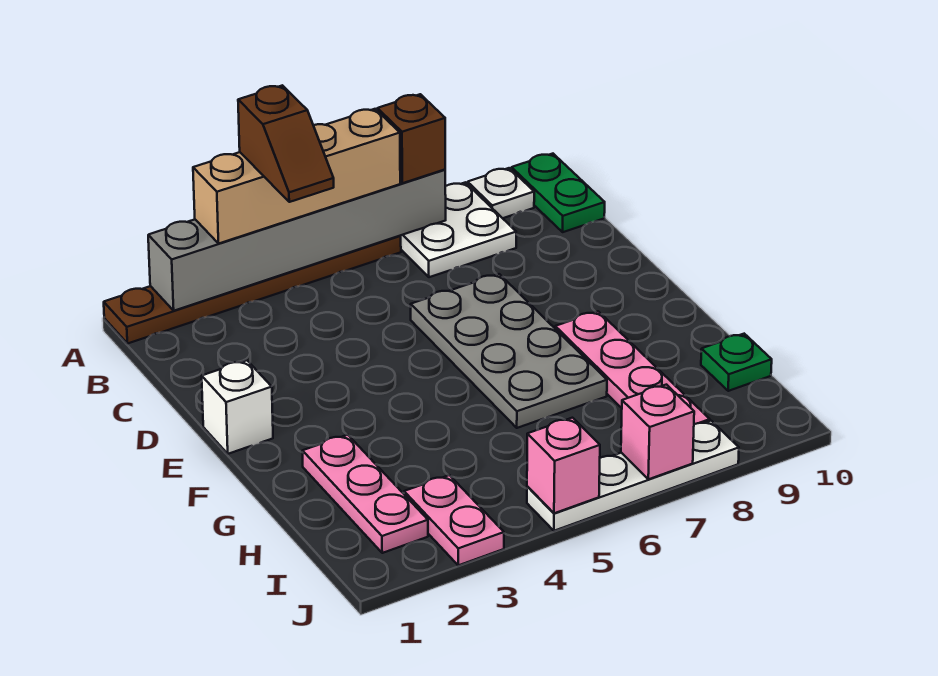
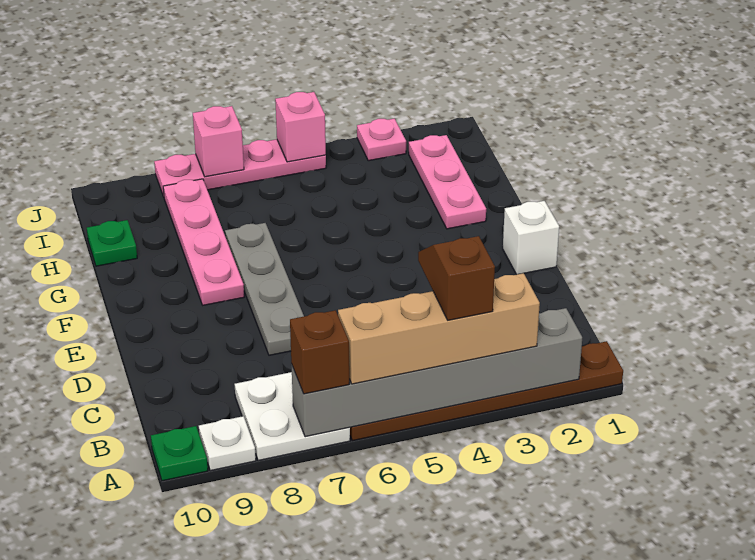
green 1x2 plate [512,154,605,232] -> green 1x1 plate [151,426,208,481]
grey 2x4 plate [411,274,607,428] -> grey 1x4 plate [225,223,304,355]
pink 1x2 plate [404,475,504,565] -> pink 1x1 plate [357,118,406,161]
white 1x4 plate [527,421,739,531] -> pink 1x4 plate [154,139,326,197]

